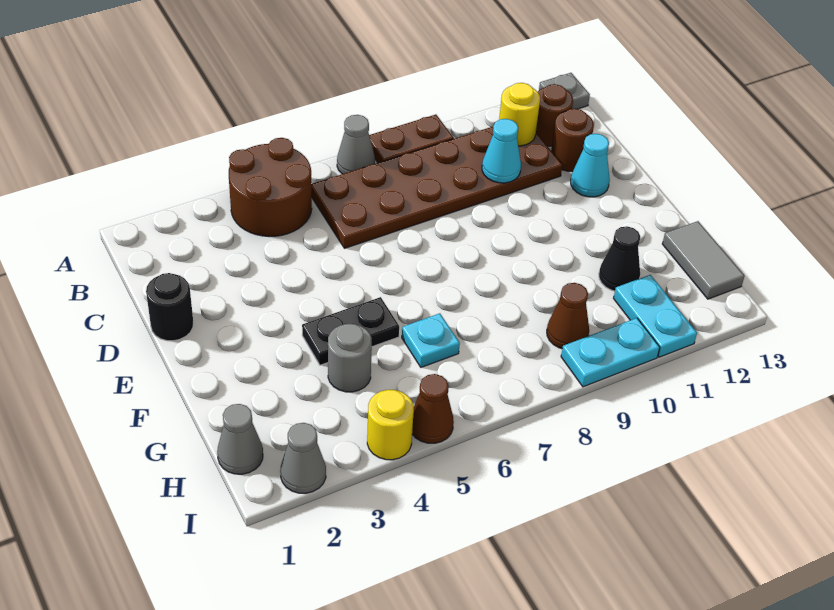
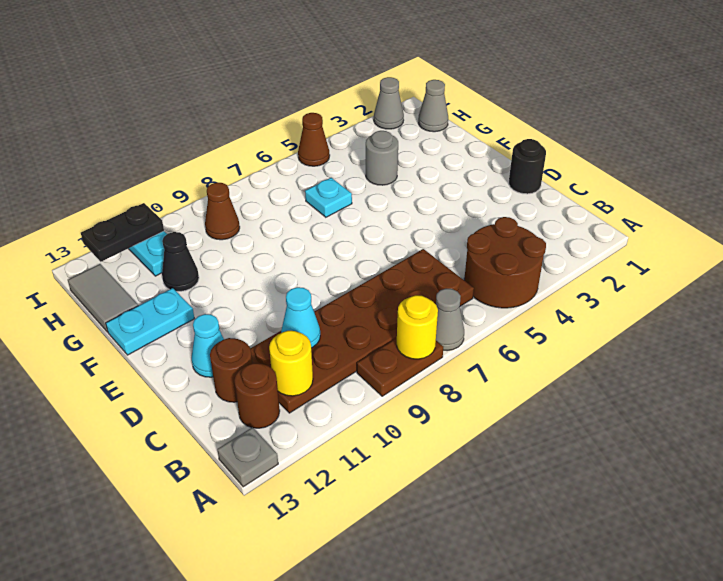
black 1x2 plate [302,297,399,365] -> black 1x2 plate moved to [81,203,164,262]
yellow 1x1 round brick [367,390,414,460] -> yellow 1x1 round brick moved to [397,295,438,359]
cyan 1x2 plate [561,318,660,387] -> cyan 1x2 plate moved to [106,288,194,355]

